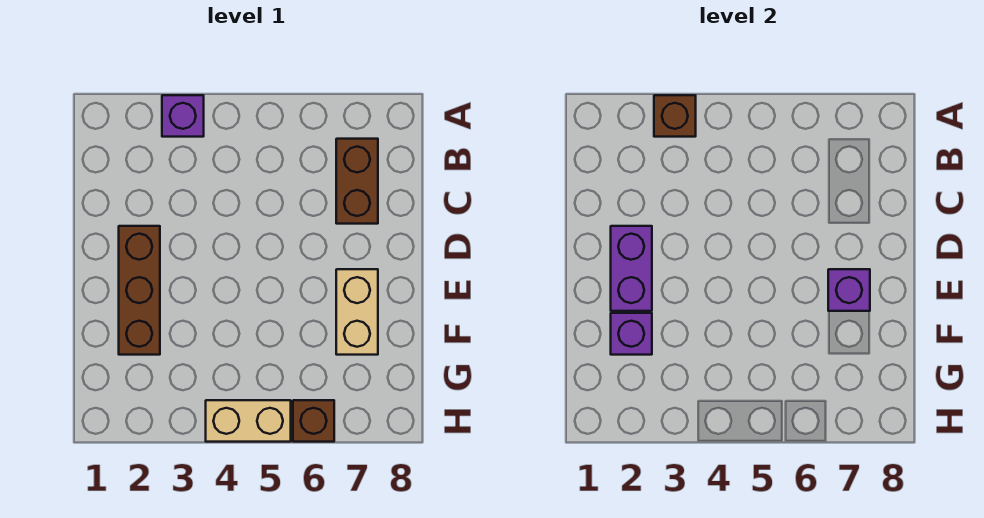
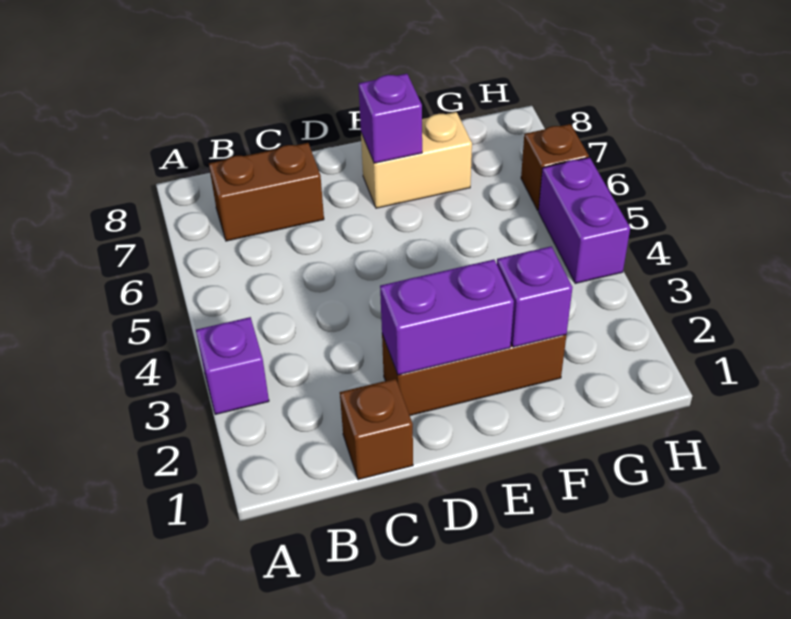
brown 1x1 brick [654,95,696,137] -> brown 1x1 brick moved to [340,379,413,480]
tan 1x2 brick [206,400,291,442] -> purple 1x2 brick [539,157,630,284]

